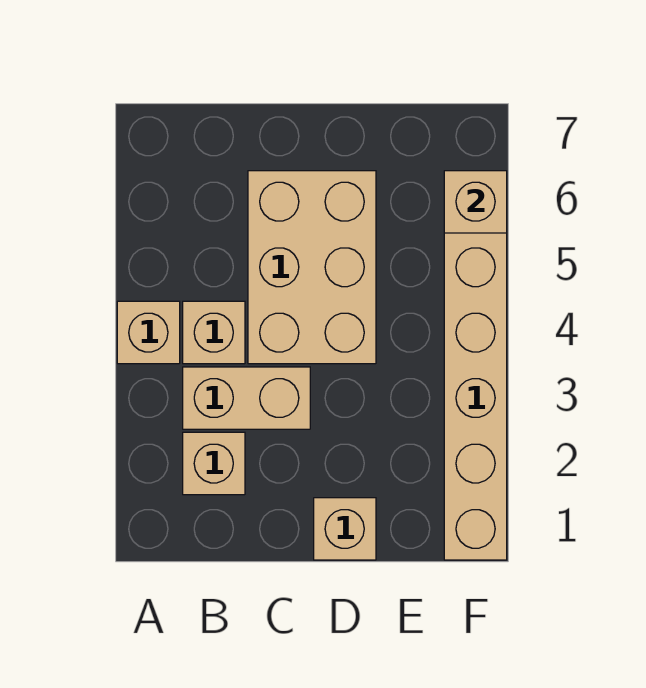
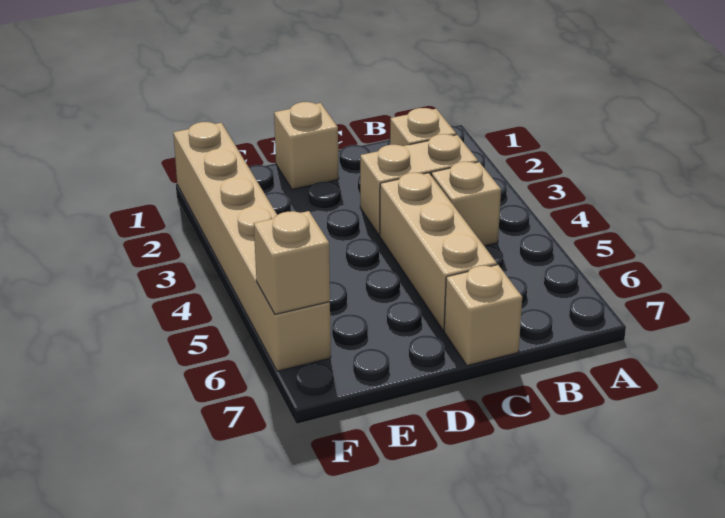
tan 1x1 brick [117,301,180,364] -> tan 1x1 brick moved to [444,265,522,366]
tan 2x3 brick [248,171,376,364] -> tan 1x3 brick [380,173,497,331]

